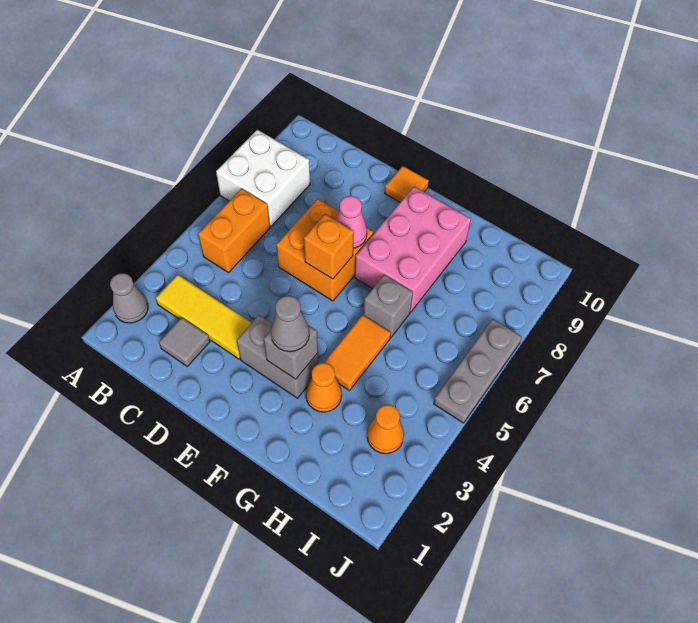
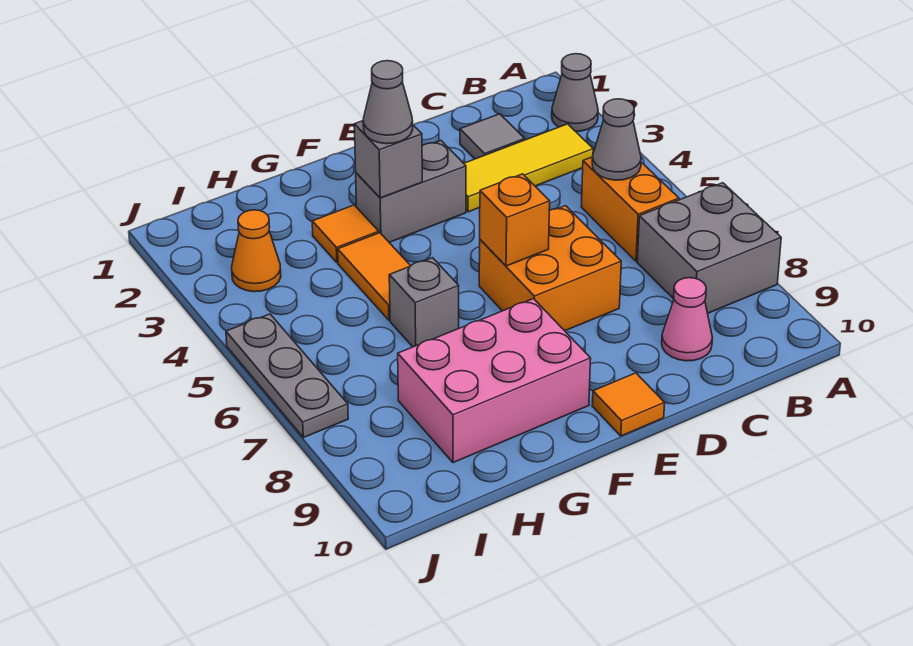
white 2x2 brick [216,130,310,226] -> grey 2x2 brick [637,183,781,313]
none -> grey 1x1 cone [592,99,641,180]
pink 1x1 cone [336,196,367,248] -> pink 1x1 cone moved to [662,278,713,361]
pink 2x3 brick [355,187,471,312] -> pink 2x3 brick turned to [398,299,591,463]
orange 1x1 cone [306,363,342,412] -> orange 1x1 tile [312,205,379,263]

